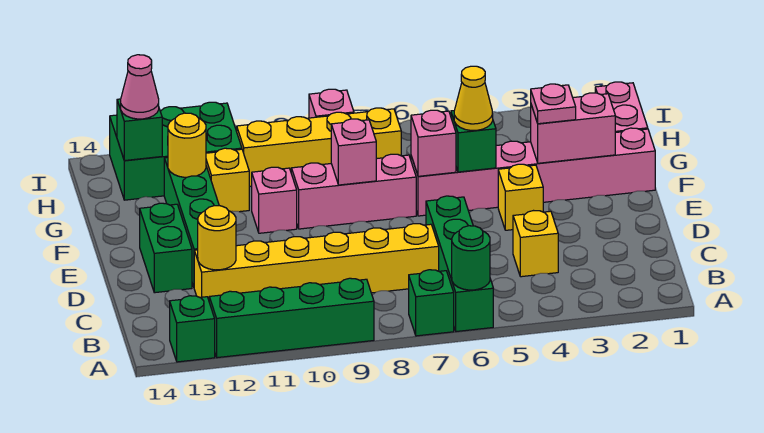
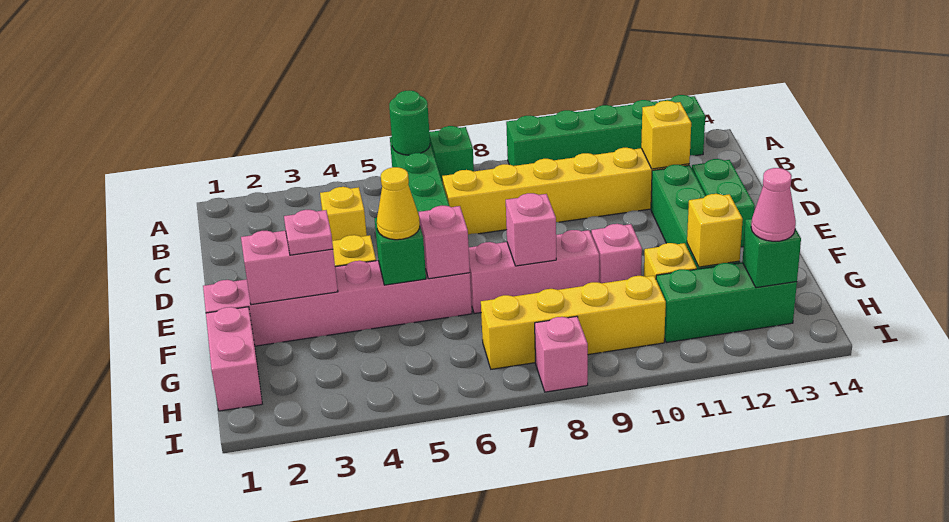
yellow 1x1 round brick [198,206,236,270] -> yellow 1x1 brick [641,101,691,169]
yellow 1x1 round brick [168,113,206,177] -> yellow 1x1 brick [687,194,743,267]
green 2x3 brick [110,102,242,200] -> green 1x3 brick [656,263,797,343]

